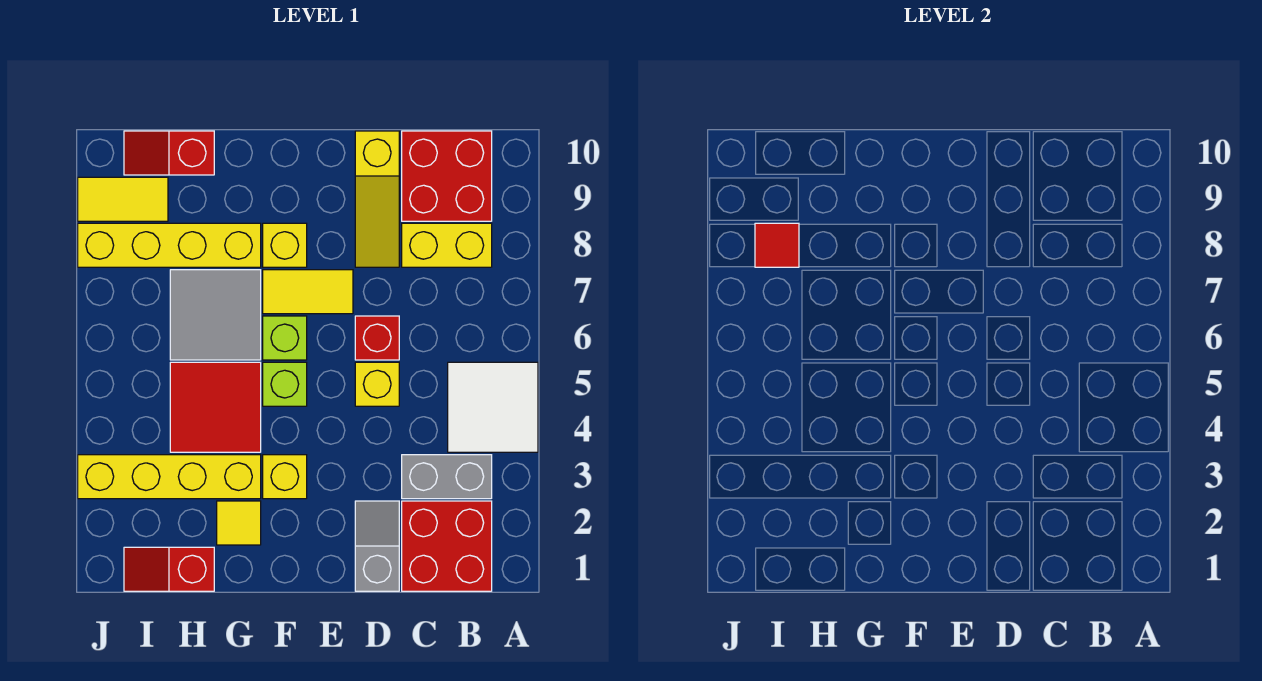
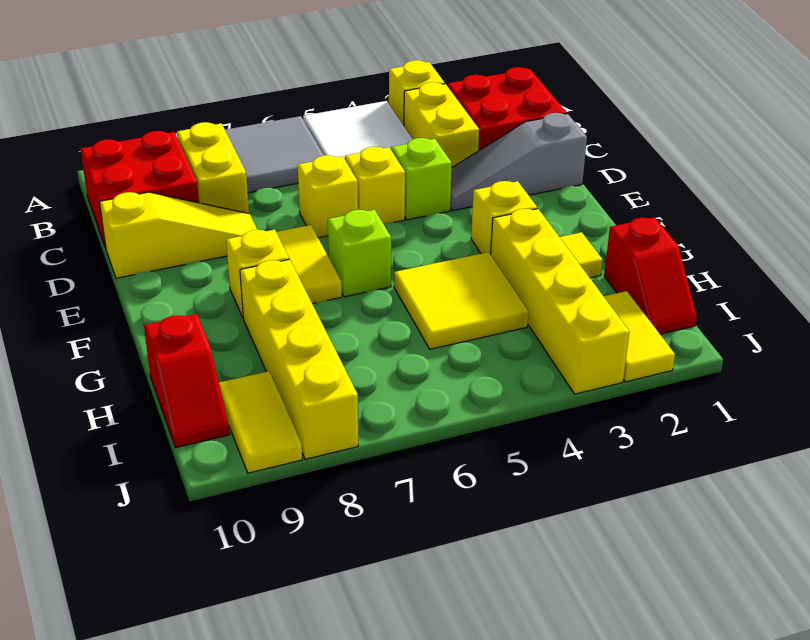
none -> yellow 1x1 brick [389,60,445,126]
grey 1x2 brick [402,455,492,499] -> yellow 1x2 brick [404,82,479,167]
grey 1x2 slope [355,501,399,591] -> grey 1x3 slope [450,113,587,211]
red 1x1 brick [355,316,399,360] -> yellow 1x1 brick [298,155,358,238]
lime 1x1 brick [263,362,307,406] -> lime 1x1 brick moved to [391,138,452,220]
red 2x2 tile [170,362,261,452] -> yellow 2x2 tile [394,252,528,349]
grey 2x2 tile [170,270,261,360] -> grey 2x2 tile moved to [225,116,324,193]
none -> yellow 1x2 tile [604,291,675,382]
red 1x1 tile [755,223,799,267] -> none

